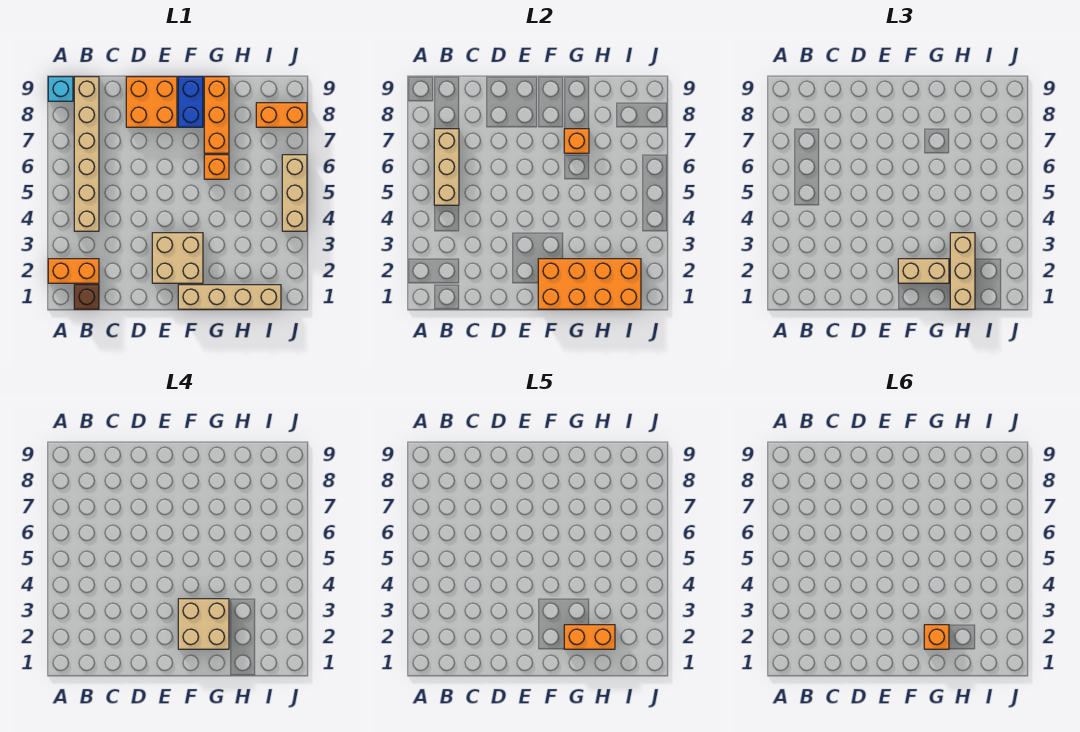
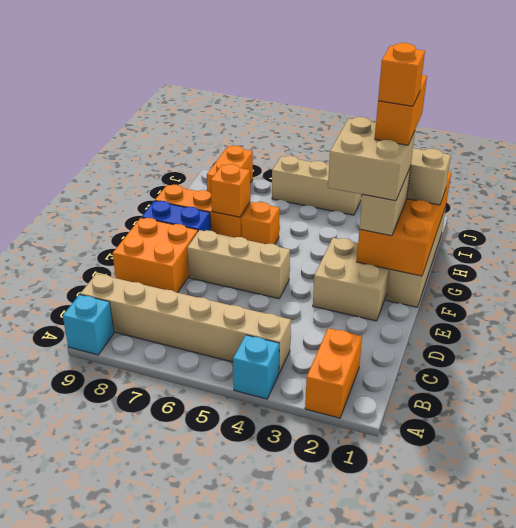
none -> cyan 1x1 brick [233,335,279,399]
brown 1x1 brick [74,285,99,309] -> none
tan 1x3 brick [434,129,459,205] -> tan 1x3 brick moved to [187,230,290,299]

